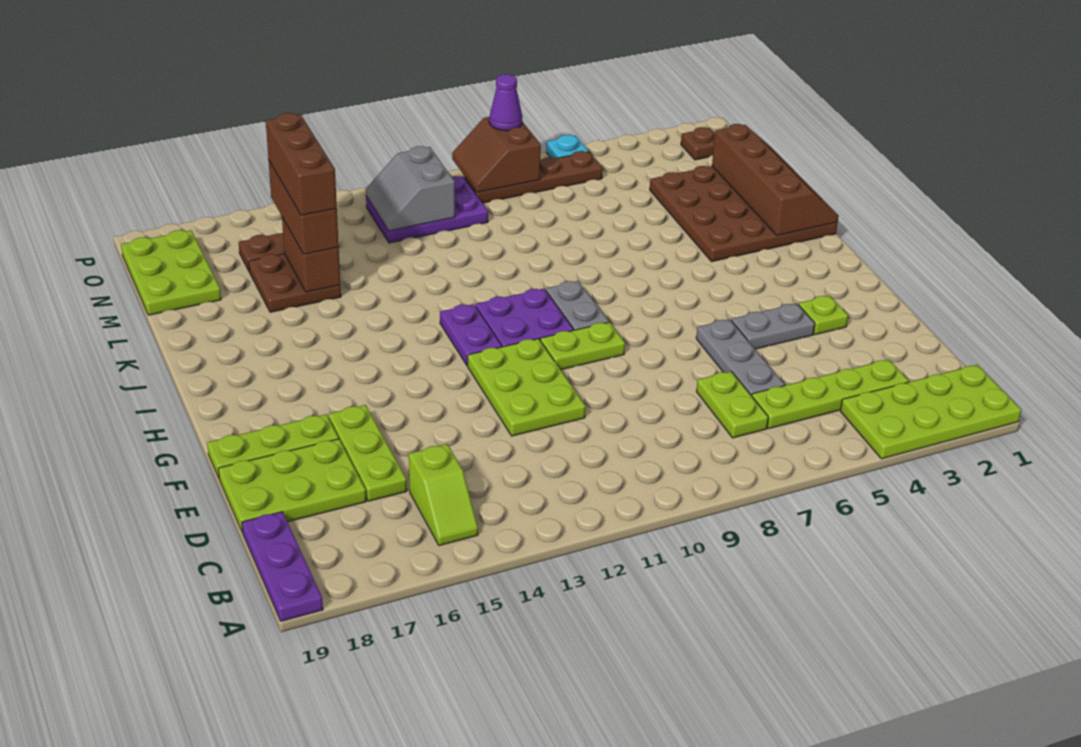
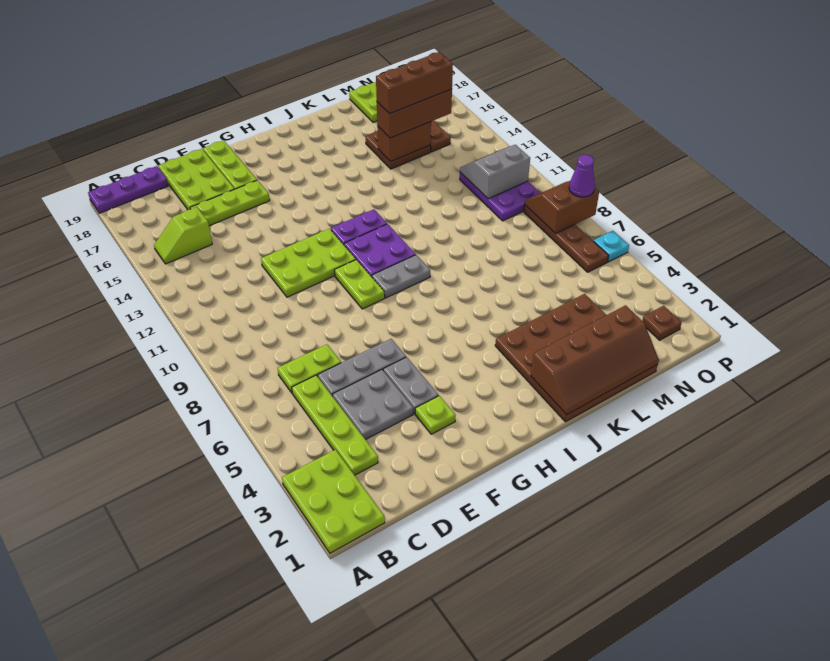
lime 2x4 plate [840,365,1021,459] -> lime 2x3 plate [282,450,385,553]
none -> grey 2x2 plate [332,370,413,440]

